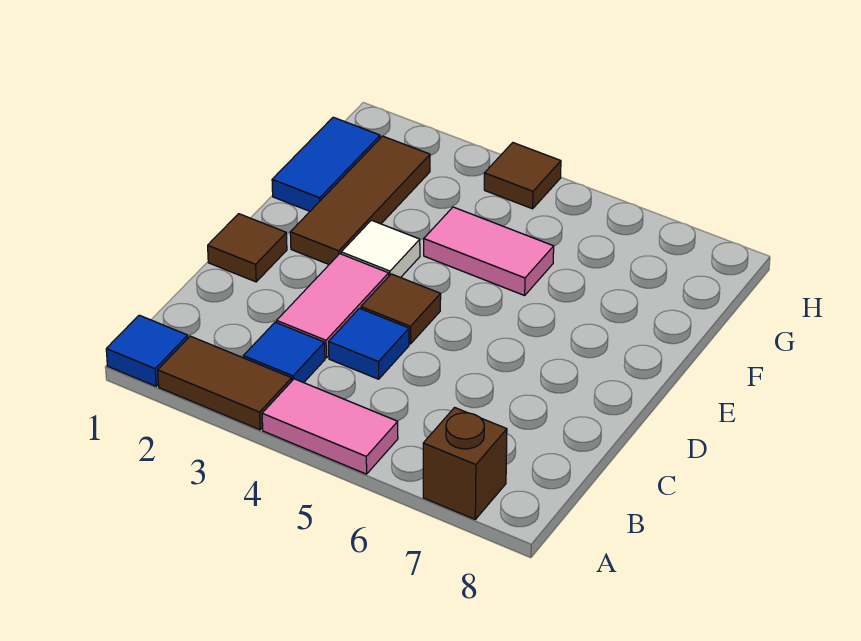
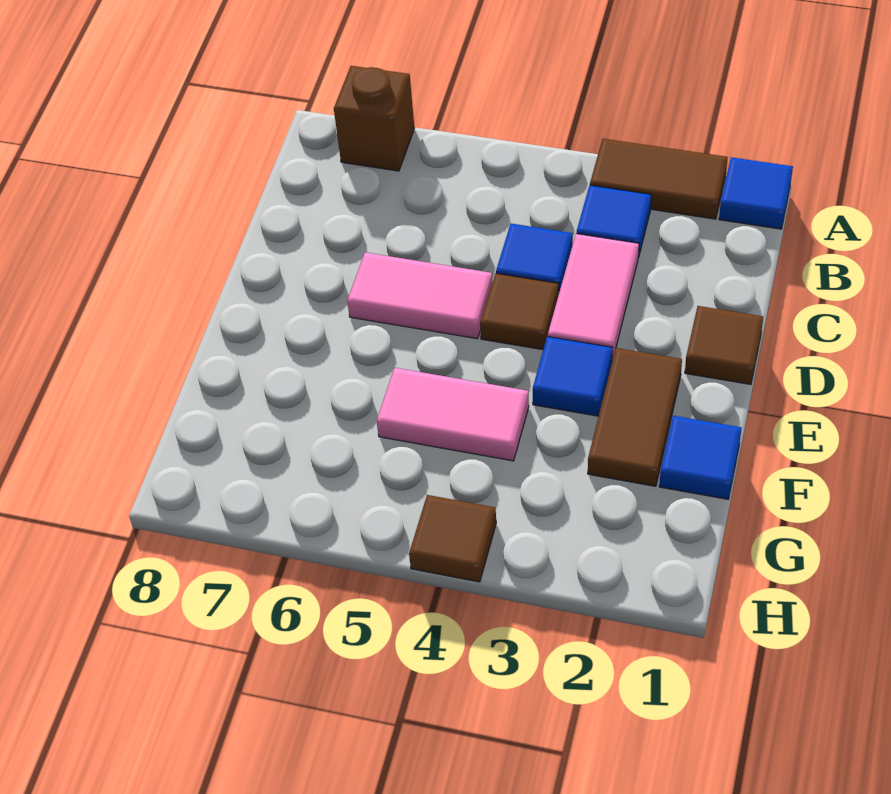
pink 1x2 tile [262,379,398,474] -> pink 1x2 tile moved to [347,252,492,339]
brown 1x3 tile [290,136,430,264] -> brown 1x2 tile [588,348,682,486]
white 1x1 tile [341,220,420,278] -> blue 1x1 tile [533,336,612,416]
blue 1x2 tile [272,117,380,211] -> blue 1x1 tile [659,416,741,499]

